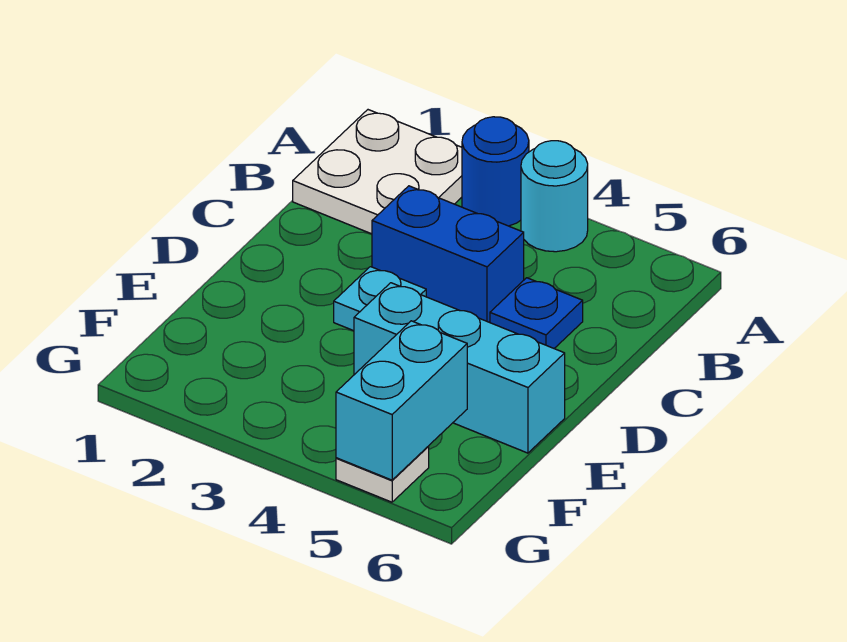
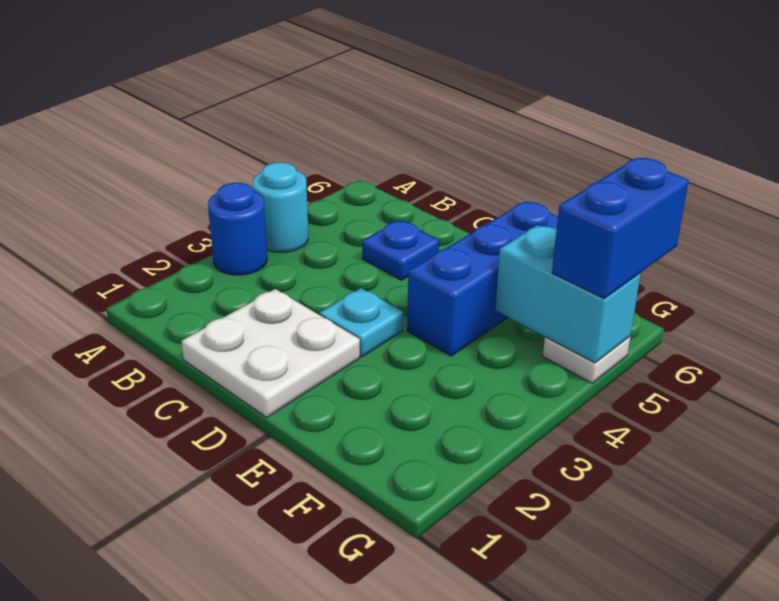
white 2x2 plate [293,110,462,234] -> white 2x2 plate moved to [181,289,360,417]
blue 1x2 brick [372,186,524,323] -> blue 1x2 brick moved to [552,158,689,298]
cyan 1x3 brick [354,283,565,453] -> blue 1x3 brick [407,202,558,356]

